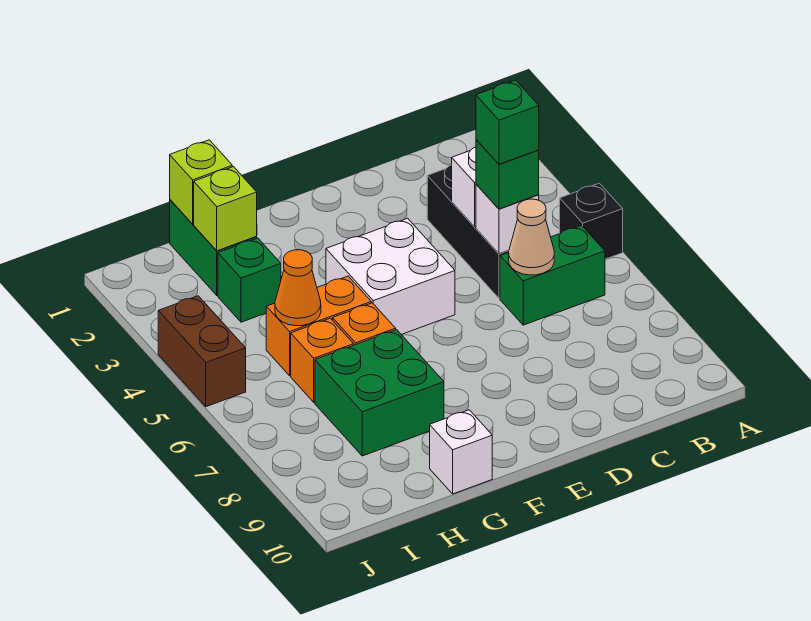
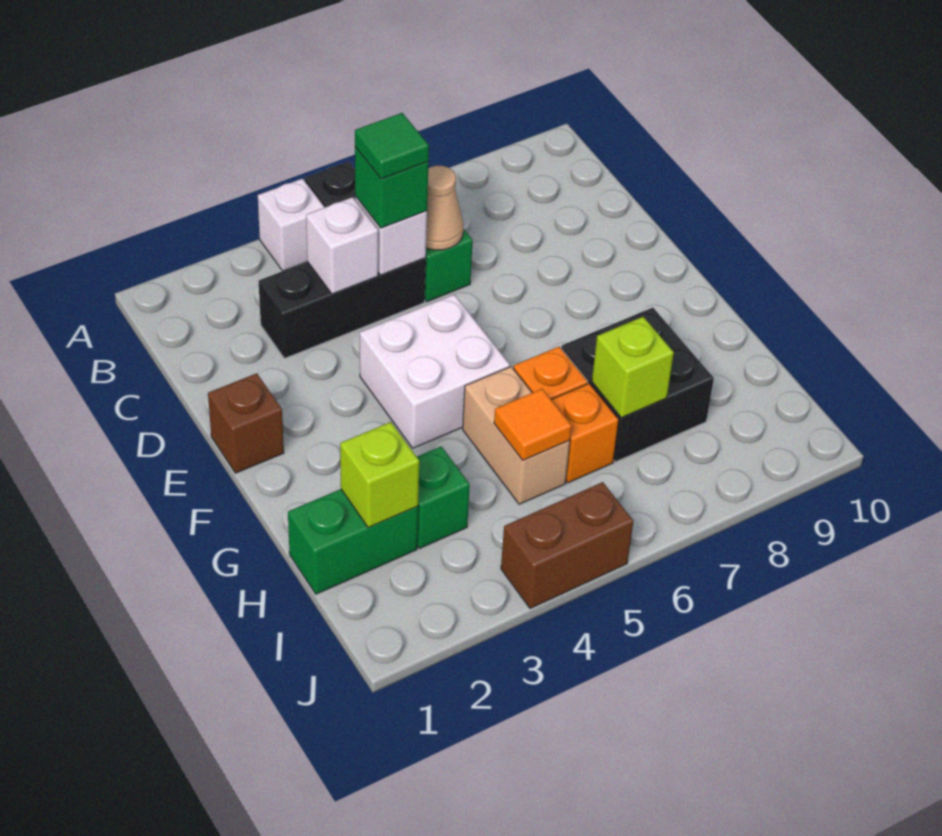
green 1x1 brick [476,80,539,164] -> green 1x1 tile [355,113,429,179]
none -> brown 1x1 brick [208,373,284,473]
orange 1x2 brick [266,276,371,376] -> tan 1x2 brick [463,367,570,504]
green 2x2 brick [315,330,444,456] -> black 2x2 brick [561,308,714,462]
white 1x1 brick [430,410,492,494] -> white 1x1 brick moved to [258,179,325,271]
lime 1x1 brick [170,140,232,224] -> lime 1x1 brick moved to [592,317,674,418]
orange 1x1 cone [275,250,321,326] -> orange 1x1 tile [494,389,572,460]

